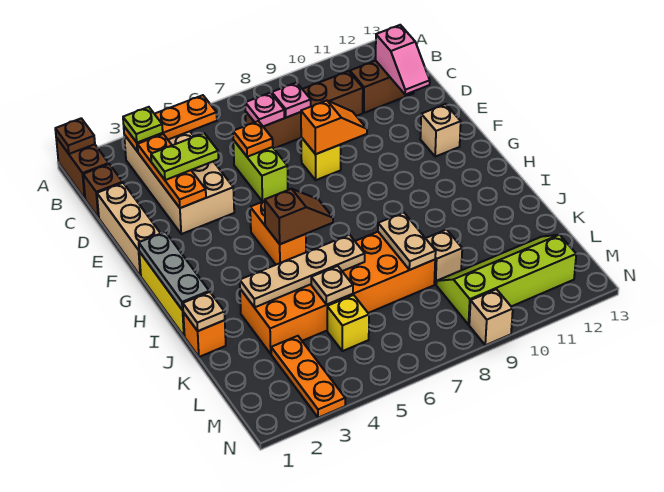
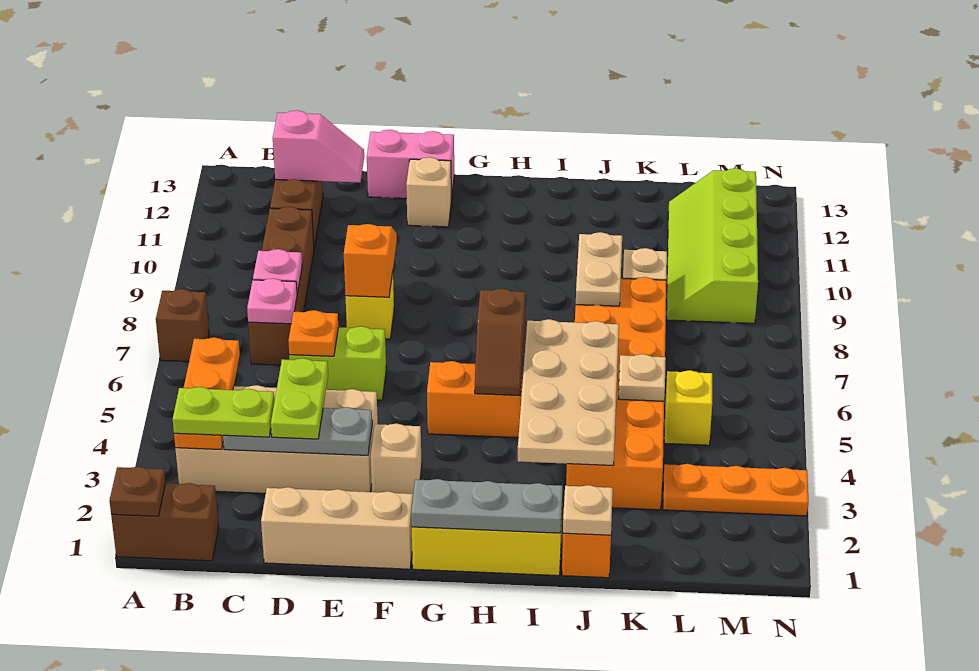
lime 1x1 plate [123,107,163,143] -> lime 1x2 plate [173,387,275,437]
brown 1x1 brick [83,164,123,218] -> brown 1x1 brick moved to [156,289,209,361]
orange 1x3 plate [137,134,206,208] -> grey 1x3 plate [223,407,372,455]
none -> pink 1x2 brick [367,130,454,200]
brown 1x2 slope [265,189,333,244] -> brown 1x2 slope turned to [475,289,525,395]
tan 1x4 plate [240,235,365,307] -> tan 2x4 plate [518,319,619,465]
tan 1x2 plate [378,212,436,270] -> tan 1x2 plate turned to [576,232,622,306]
tan 1x1 brick [469,289,513,345] -> tan 1x1 brick moved to [370,424,422,494]

